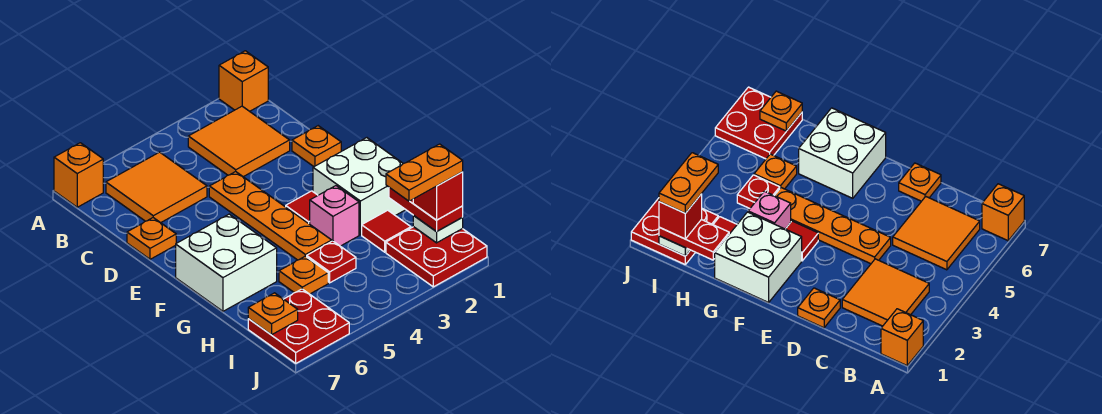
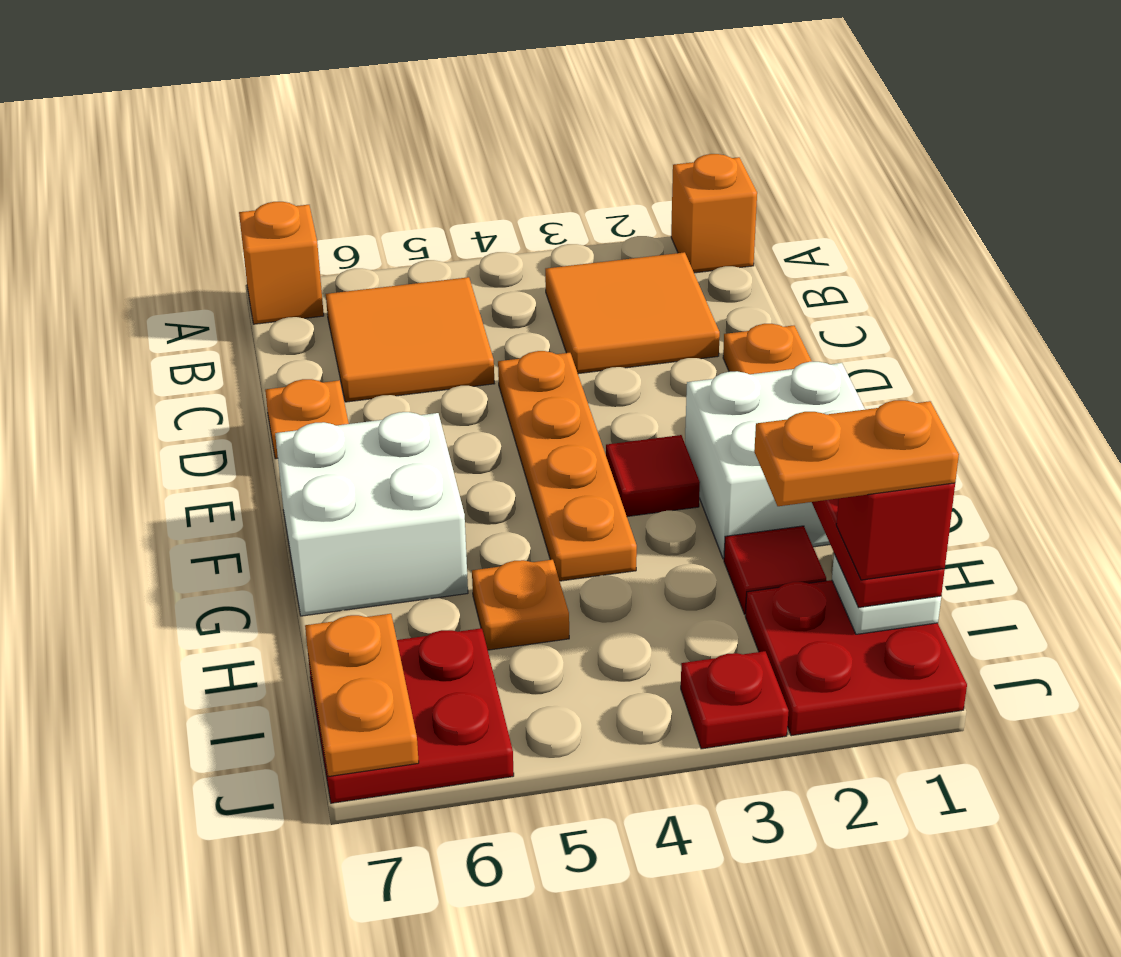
pink 1x1 brick [310,186,359,246] -> none
red 1x1 plate [307,241,356,283] -> red 1x1 plate moved to [681,651,789,749]
orange 1x1 plate [248,293,298,335] -> orange 1x2 plate [305,614,419,777]

